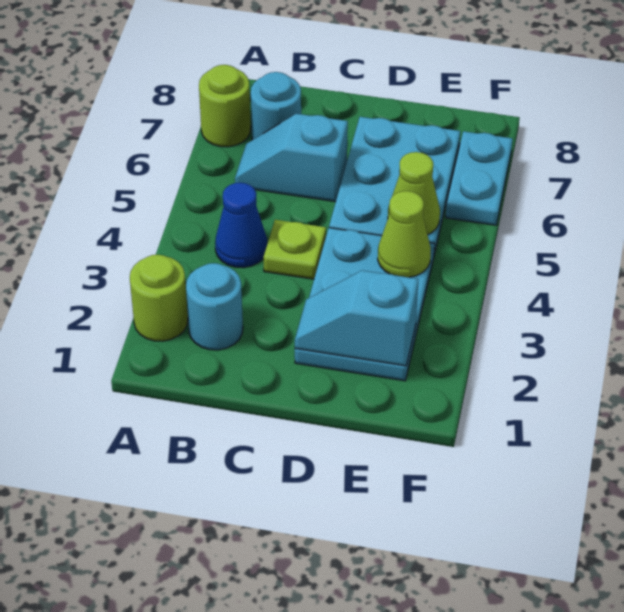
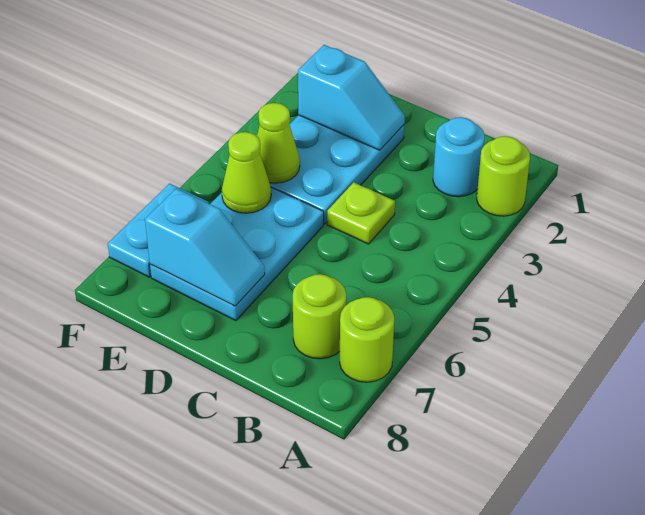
blue 1x1 cone [215,183,267,268] -> none
cyan 1x2 slope [235,114,348,202] -> cyan 1x2 slope moved to [145,188,265,306]
cyan 1x1 round brick [251,72,301,140] -> lime 1x1 round brick [293,274,346,359]

